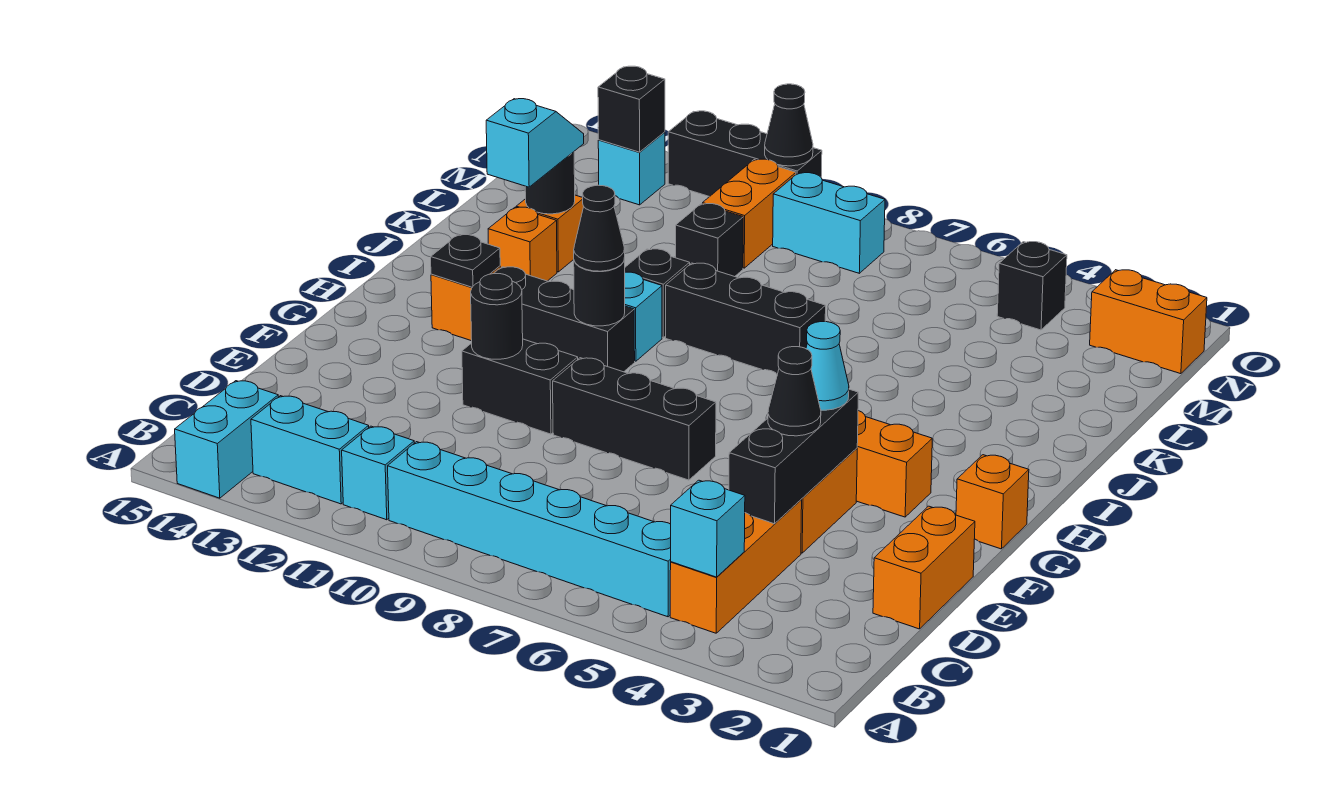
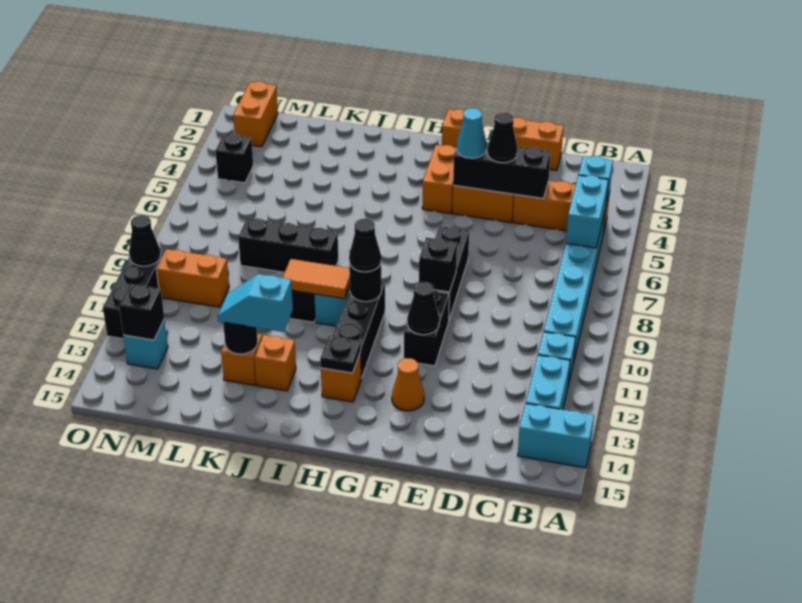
black 1x1 round brick [471,273,523,359] -> black 1x1 cone [407,282,439,335]
none -> orange 1x1 cone [392,358,424,411]
none -> orange 1x2 tile [283,259,350,299]
black 1x3 brick [666,263,826,374] -> black 1x3 brick turned to [238,218,338,272]
black 1x1 brick [676,204,743,277] -> black 1x1 brick moved to [419,237,457,292]
cyan 1x2 brick [773,173,885,273] -> cyan 1x2 brick moved to [566,175,608,248]

